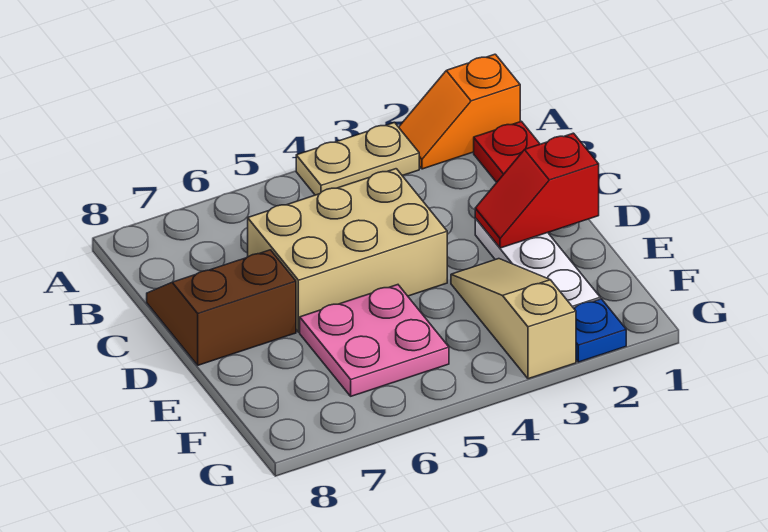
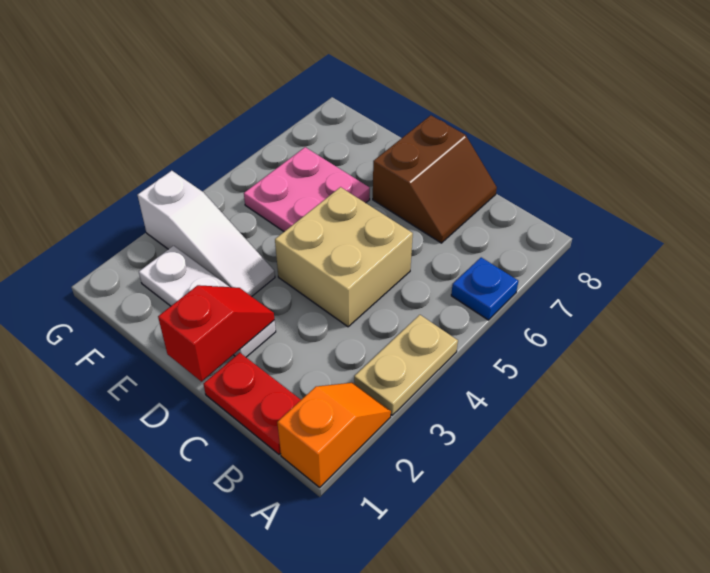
tan 2x3 brick [248,169,447,332] -> tan 2x2 brick [275,187,413,327]
tan 1x3 slope [451,259,576,379] -> white 1x3 slope [138,171,275,296]
blue 1x1 plate [574,299,626,362] -> blue 1x1 plate moved to [451,257,518,320]

